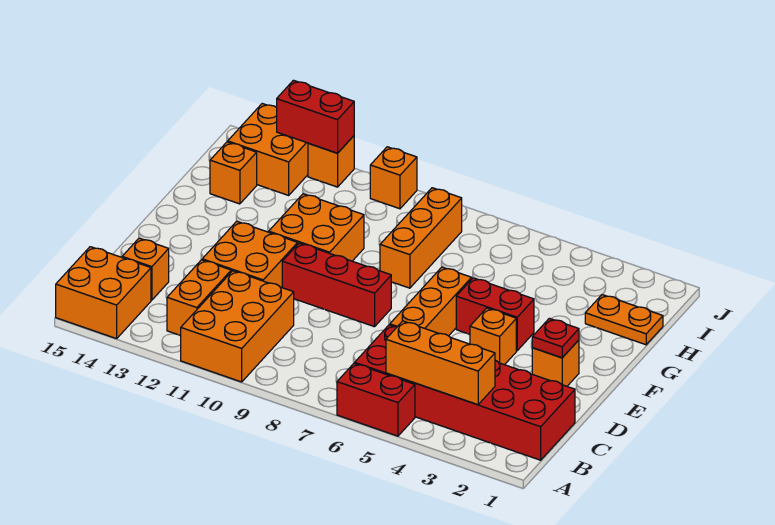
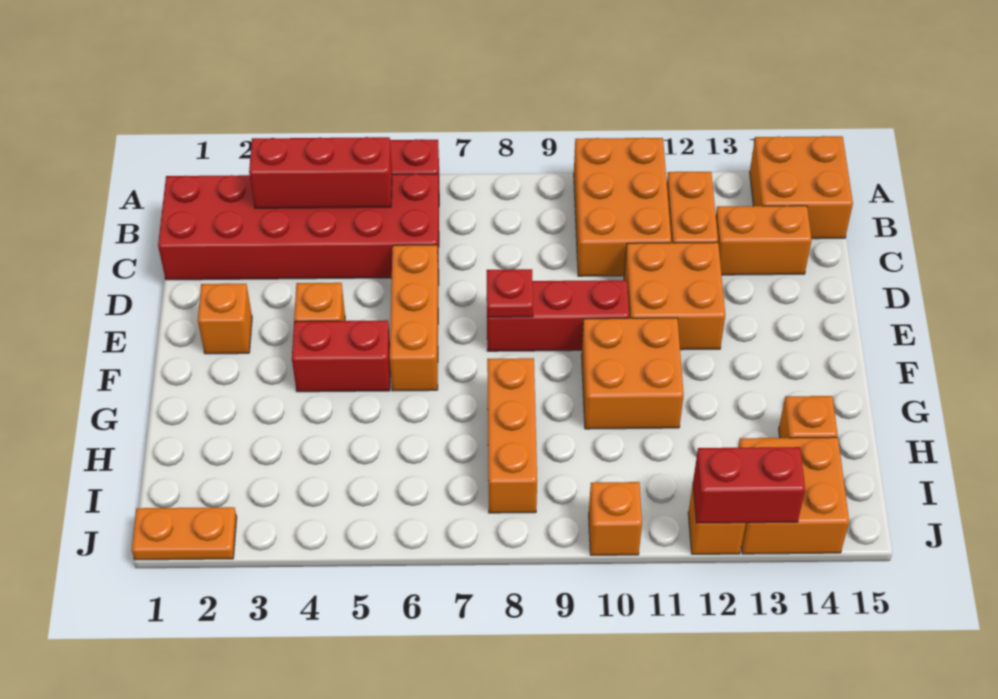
orange 1x3 brick [386,321,495,405] -> red 1x3 brick [249,137,392,208]
orange 1x1 brick [122,238,169,300] -> orange 1x2 brick [716,206,812,275]
red 1x1 plate [532,318,579,358] -> red 1x1 plate moved to [487,269,533,317]
orange 1x2 plate [585,295,663,345] -> orange 1x2 plate moved to [132,507,237,560]

